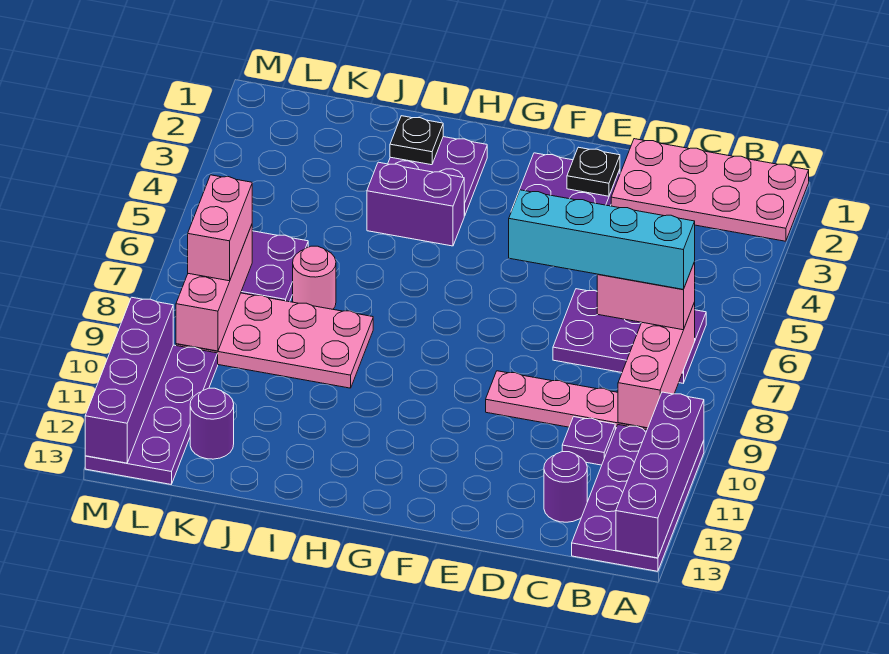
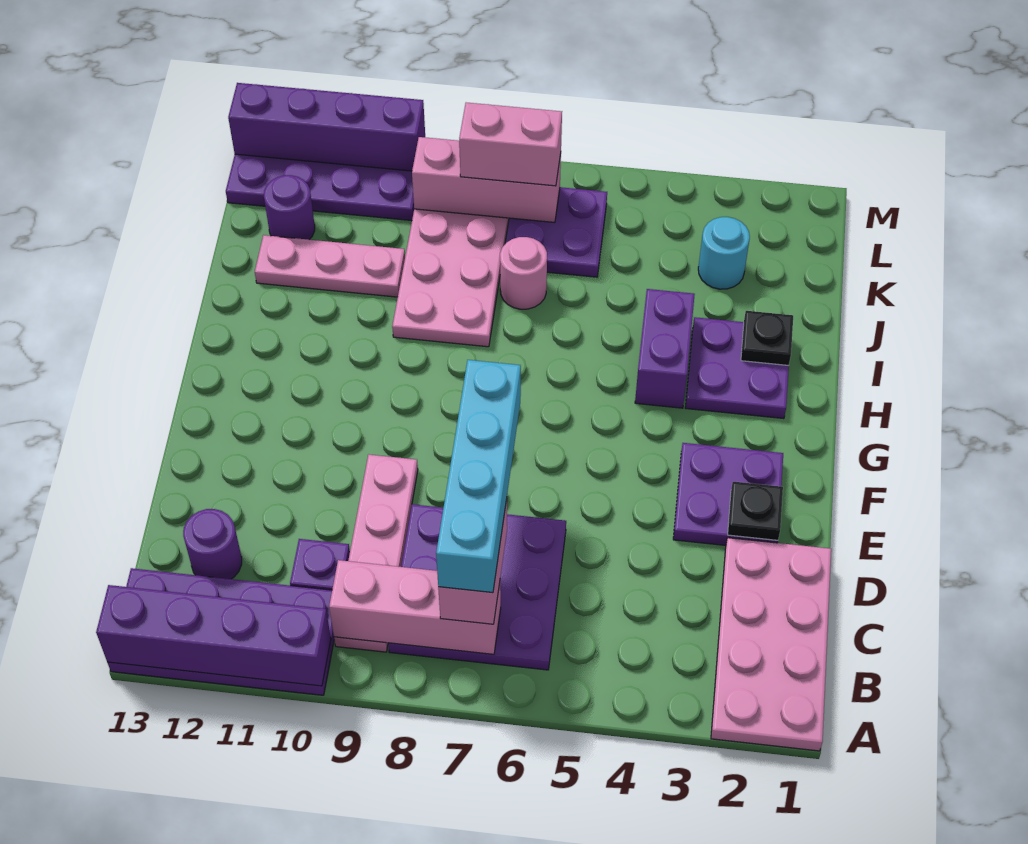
purple 2x3 plate [553,289,706,383] -> purple 3x3 plate [388,504,566,670]
none -> pink 1x3 plate [255,235,405,297]
none -> cyan 1x1 round brick [698,217,750,289]

